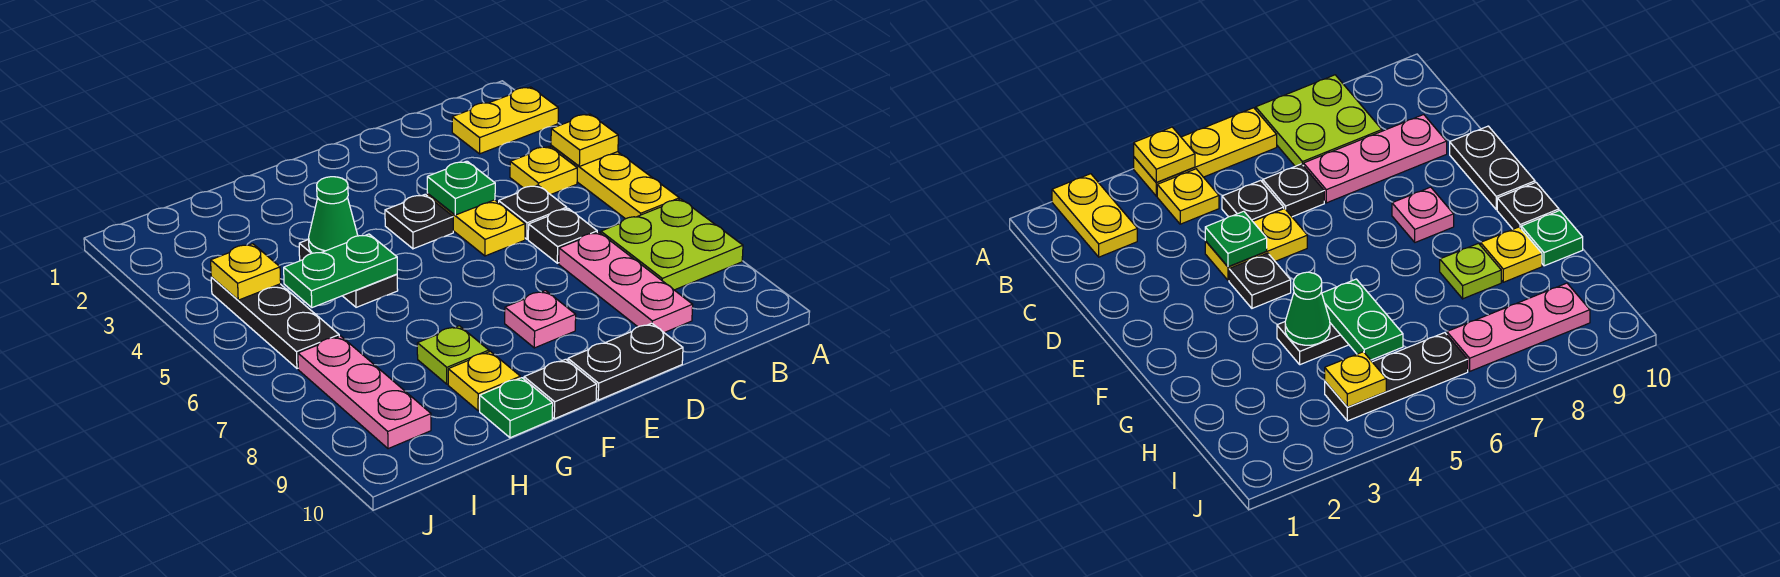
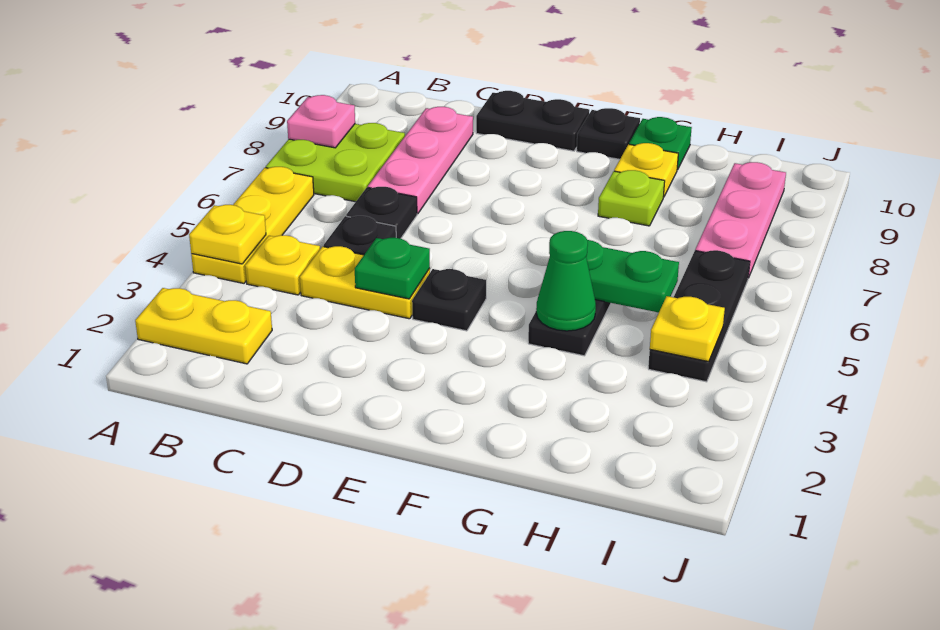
yellow 1x2 plate [427,194,525,256] -> yellow 1x2 plate turned to [300,246,430,319]
pink 1x1 plate [505,291,576,348] -> pink 1x1 plate moved to [287,95,355,148]

